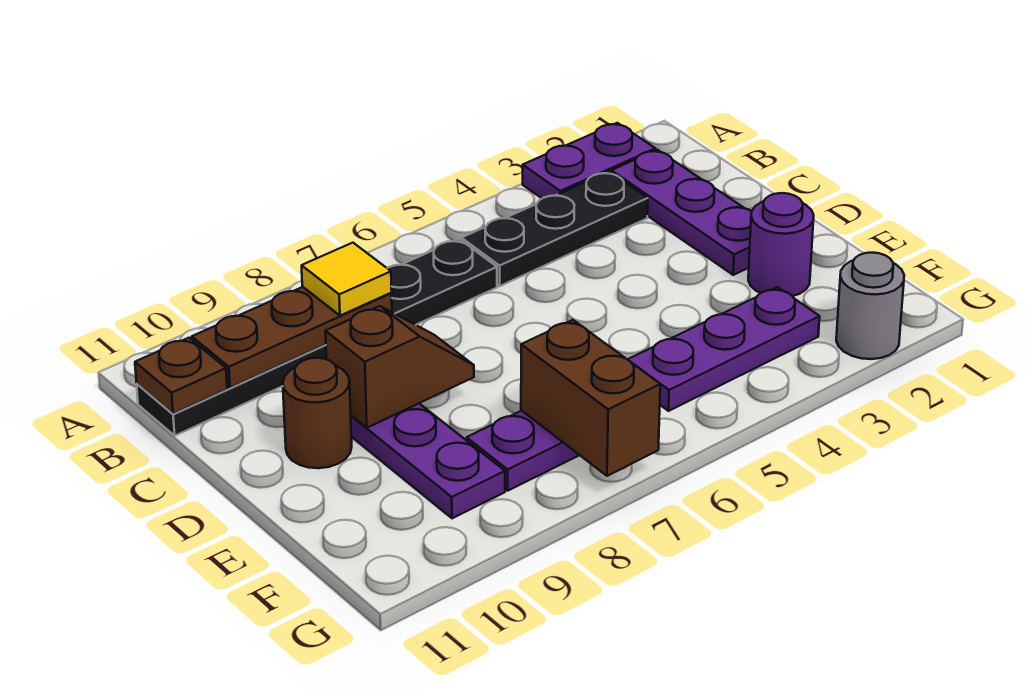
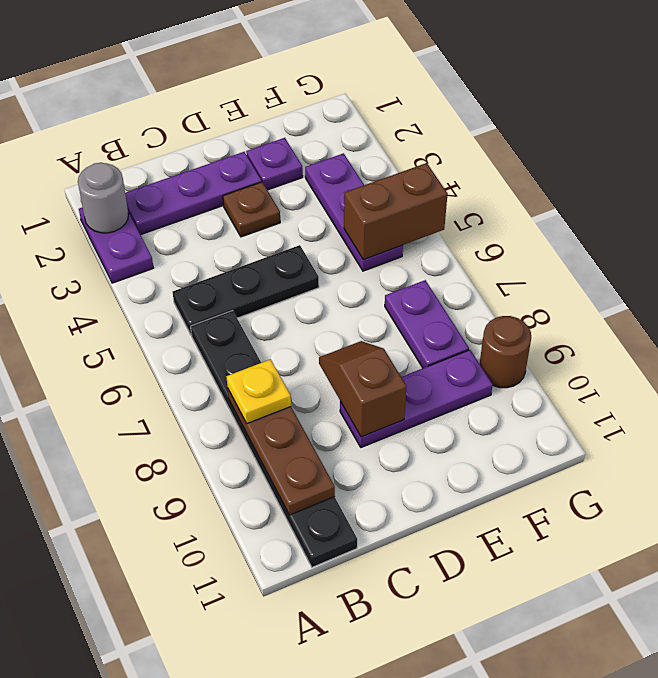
black 1x3 plate [461,172,648,286] -> black 1x3 plate turned to [173,245,319,335]
yellow 1x1 tile [302,243,392,316] -> yellow 1x1 plate [226,359,291,423]
brown 1x1 plate [135,338,227,414] -> brown 1x1 plate moved to [223,182,280,237]
brown 1x1 round brick [283,358,352,468] -> brown 1x1 round brick moved to [480,316,531,388]
purple 1x1 round brick [748,193,814,296] -> purple 1x1 plate [246,138,303,190]
brown 1x2 brick [521,320,660,476] -> brown 1x2 brick moved to [344,163,448,260]
grey 1x1 round brick [836,253,904,359] -> grey 1x1 round brick moved to [78,163,129,233]

